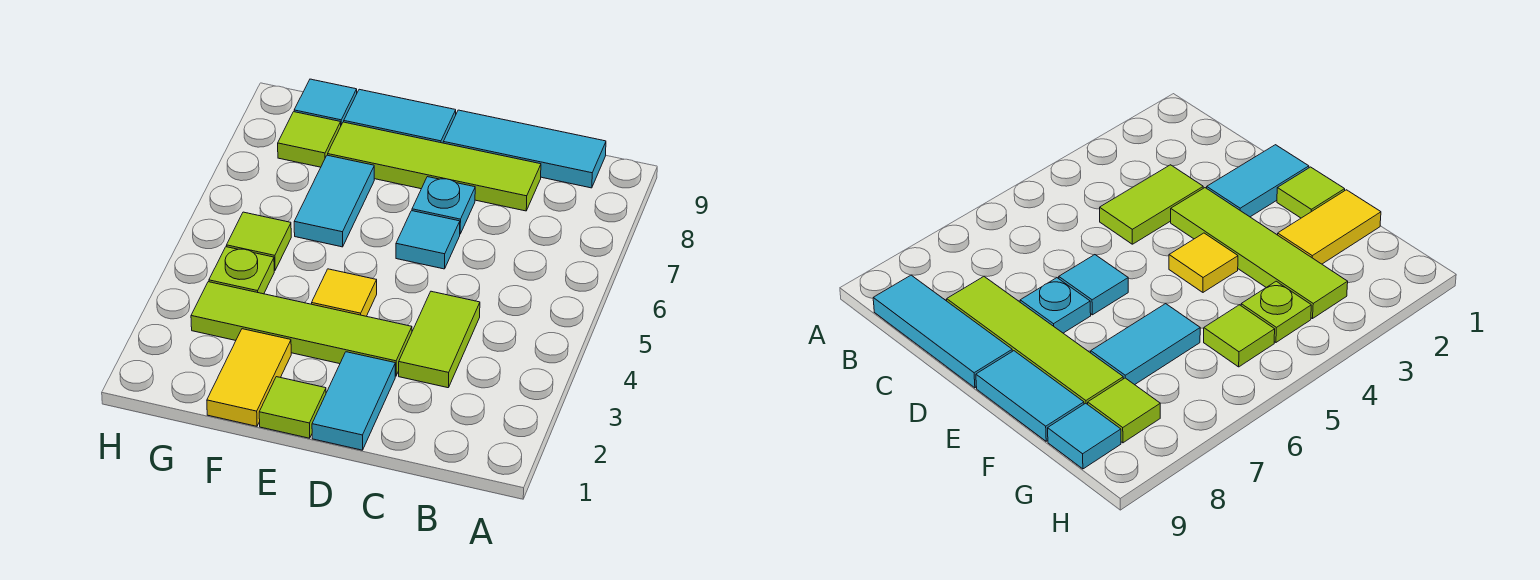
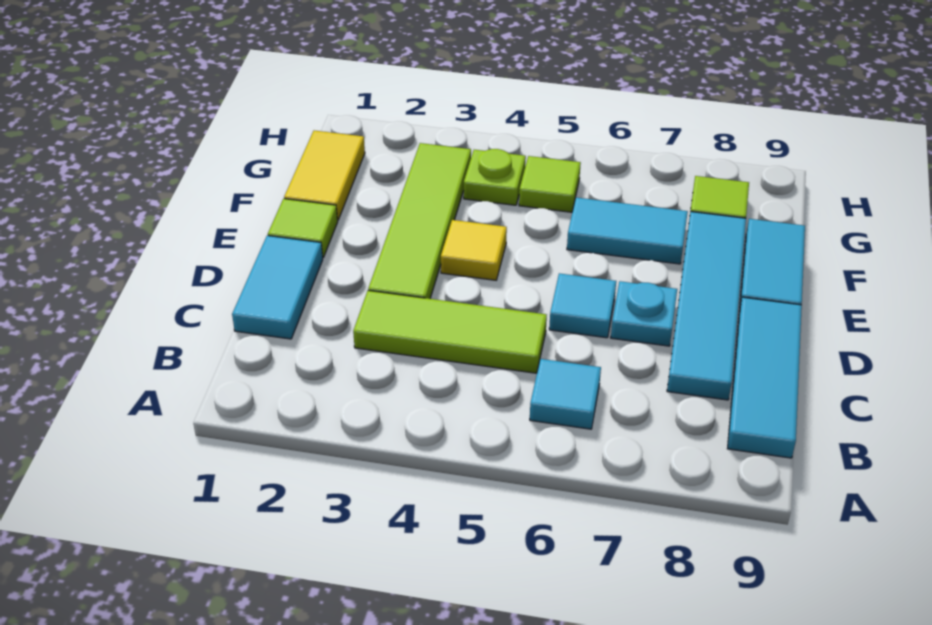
lime 1x2 tile [399,291,480,388] -> lime 1x3 tile [353,291,547,373]
lime 1x4 tile [328,122,541,211] -> cyan 1x4 tile [667,212,746,400]
cyan 1x2 tile [312,352,395,450] -> cyan 1x2 tile turned to [232,236,323,339]
yellow 1x2 tile [207,329,291,426] -> yellow 1x2 tile turned to [284,131,365,220]
cyan 1x1 tile [294,79,357,125] -> cyan 1x1 tile moved to [530,359,601,429]

